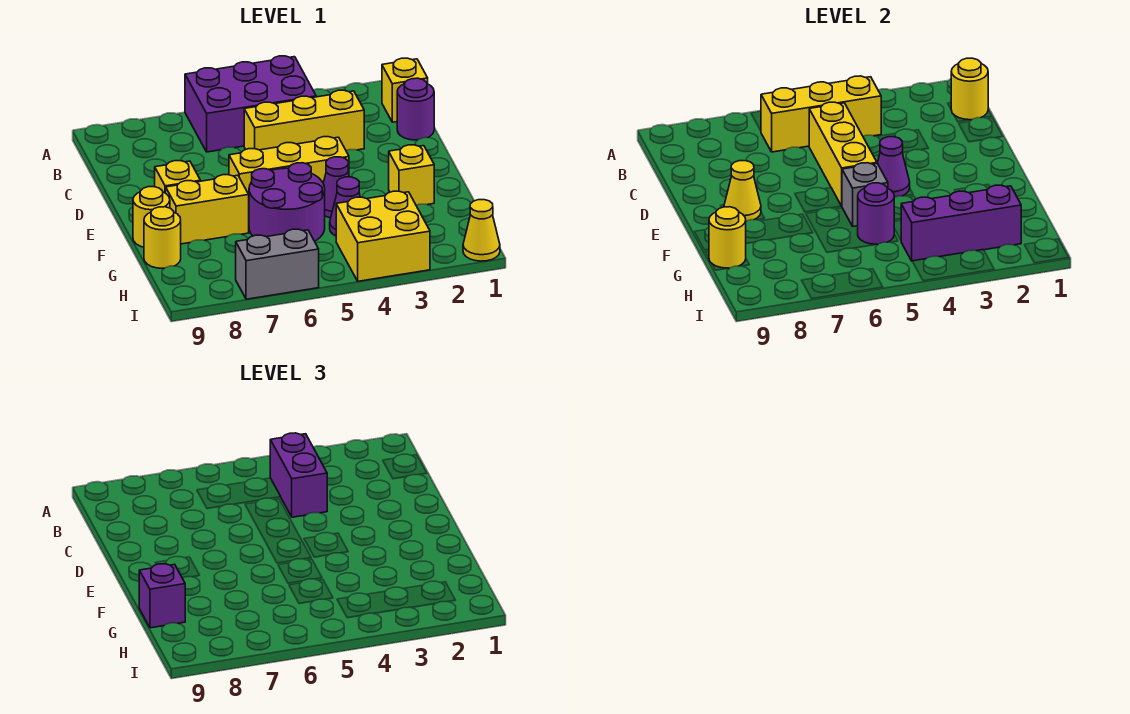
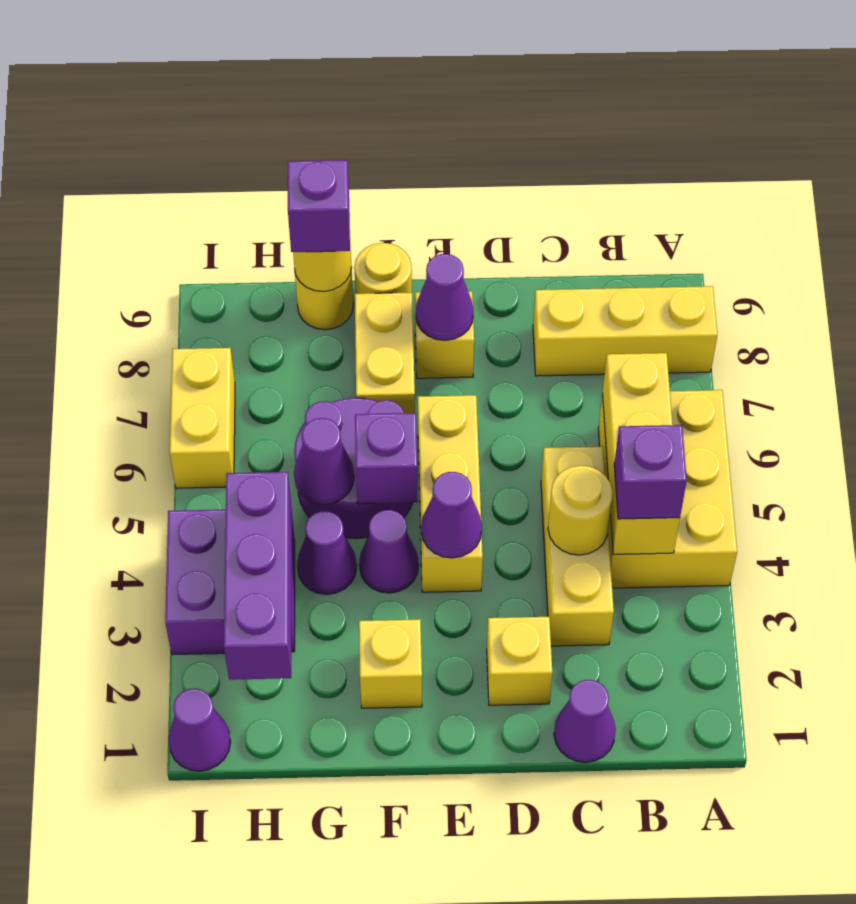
purple 2x3 brick [185,56,316,152] -> yellow 2x3 brick [598,390,737,588]
yellow 1x1 brick [382,58,428,122] -> yellow 1x1 brick moved to [487,617,552,705]
yellow 1x1 round brick [951,58,988,120] -> yellow 1x1 round brick moved to [548,466,613,555]
purple 1x2 brick [270,433,327,517] -> purple 1x1 brick [614,425,687,519]
purple 1x1 round brick [397,78,434,140] -> purple 1x1 cone [554,680,616,762]
yellow 1x3 brick [809,102,877,206] -> yellow 1x3 brick moved to [533,286,717,376]
yellow 1x1 cone [724,161,761,221] -> purple 1x1 cone [416,254,473,340]
grey 1x1 brick [842,163,888,226] -> purple 1x1 brick [355,413,418,504]
purple 1x1 round brick [858,183,894,245] -> purple 1x1 cone [294,418,354,504]
yellow 2x2 brick [336,191,430,281] -> purple 2x2 brick [165,509,295,655]
yellow 1x1 cone [463,200,500,261] -> purple 1x1 cone [168,689,231,771]
grey 1x2 brick [236,229,319,299] -> yellow 1x2 brick [170,348,235,488]

